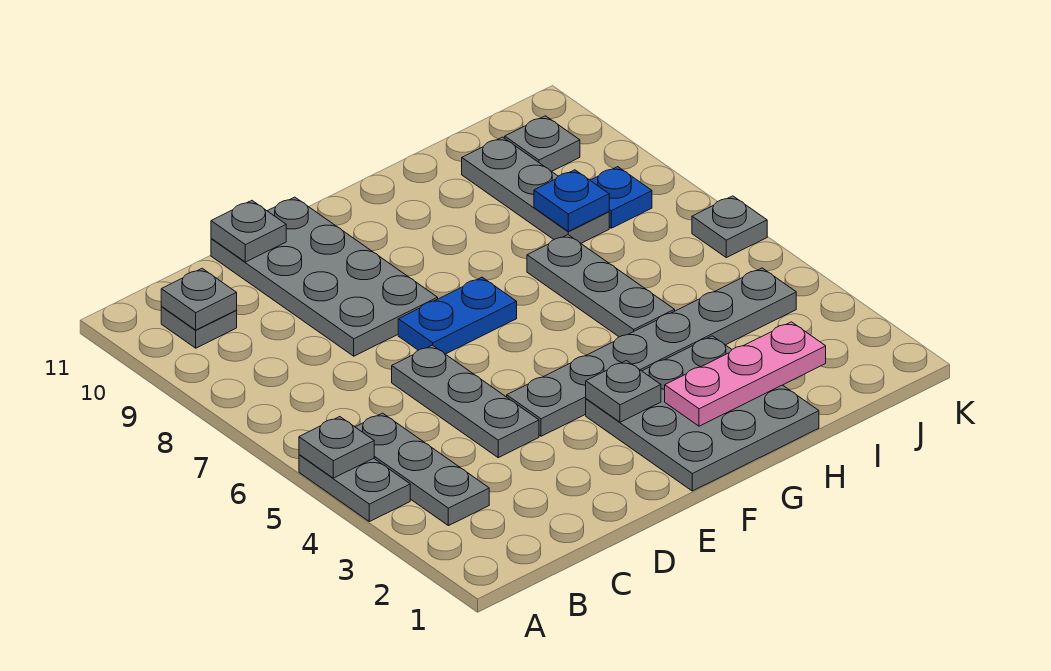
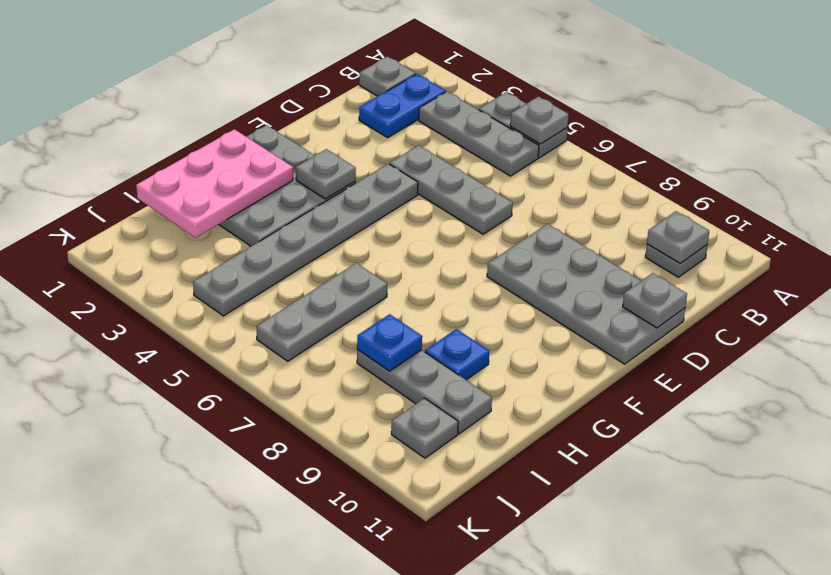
blue 1x2 plate [398,277,517,354] -> blue 1x2 plate moved to [359,74,446,138]
pink 1x3 plate [665,322,826,426] -> pink 2x3 plate [136,129,293,238]
grey 1x3 plate [527,235,675,337] -> grey 1x3 plate turned to [256,263,387,361]
blue 1x1 plate [590,167,652,228] -> blue 1x1 plate moved to [425,329,489,380]
grey 1x1 plate [692,196,767,258] -> grey 1x1 plate moved to [359,56,415,96]

